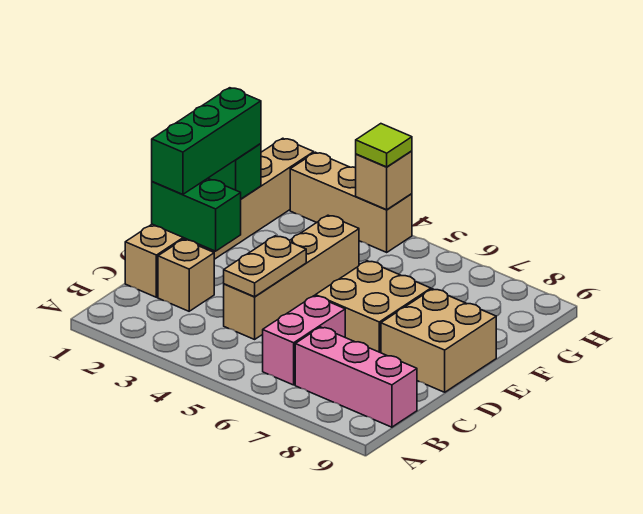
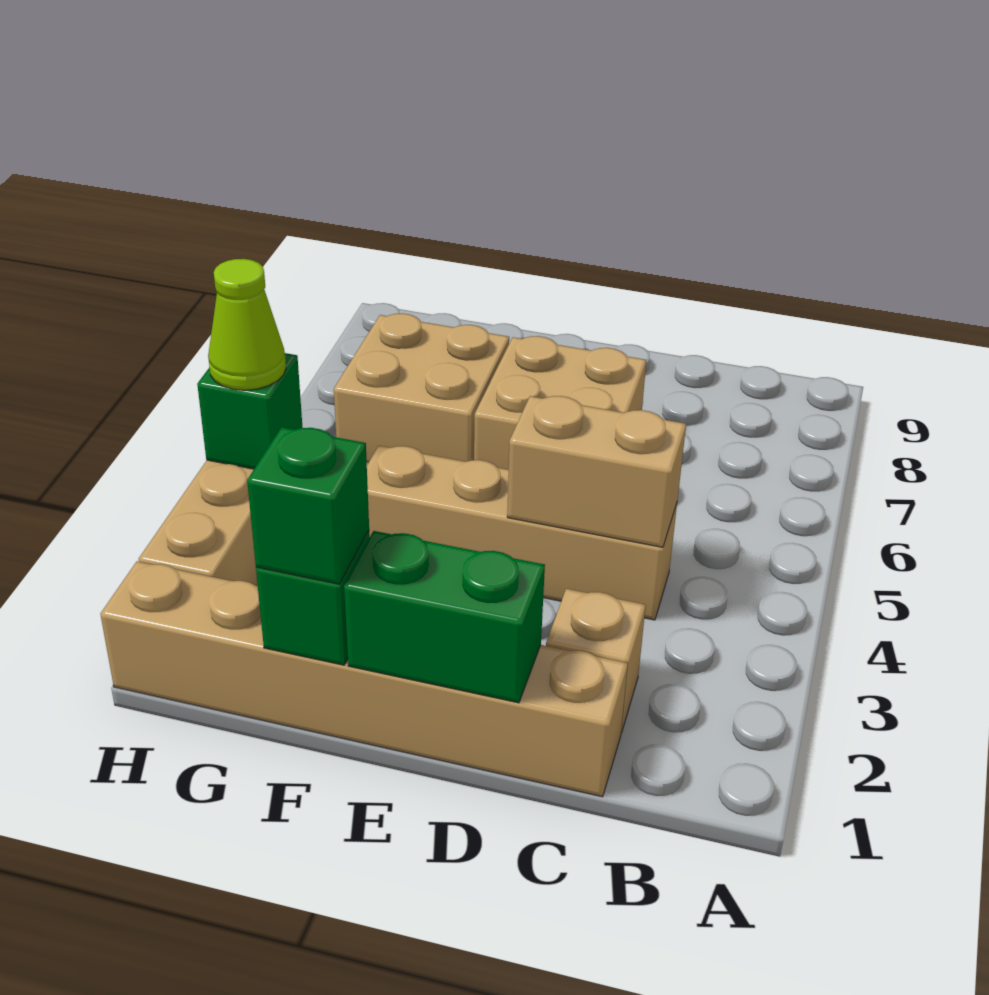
pink 1x2 brick [263,296,345,385] -> none
pink 1x3 brick [295,327,417,427] -> none
tan 1x2 plate [224,236,306,297] -> tan 1x2 brick [507,396,686,547]
green 1x2 brick [152,178,241,251] -> green 1x2 brick turned to [344,531,545,703]
green 1x3 brick [152,88,261,194] -> green 1x1 brick [247,427,369,584]
tan 2x2 brick [381,289,496,392] -> tan 2x2 brick moved to [334,313,509,463]
tan 1x1 brick [356,151,412,210] -> green 1x1 brick [197,353,303,469]
lime 1x1 tile [356,124,412,167] -> lime 1x1 cone [208,259,286,390]

